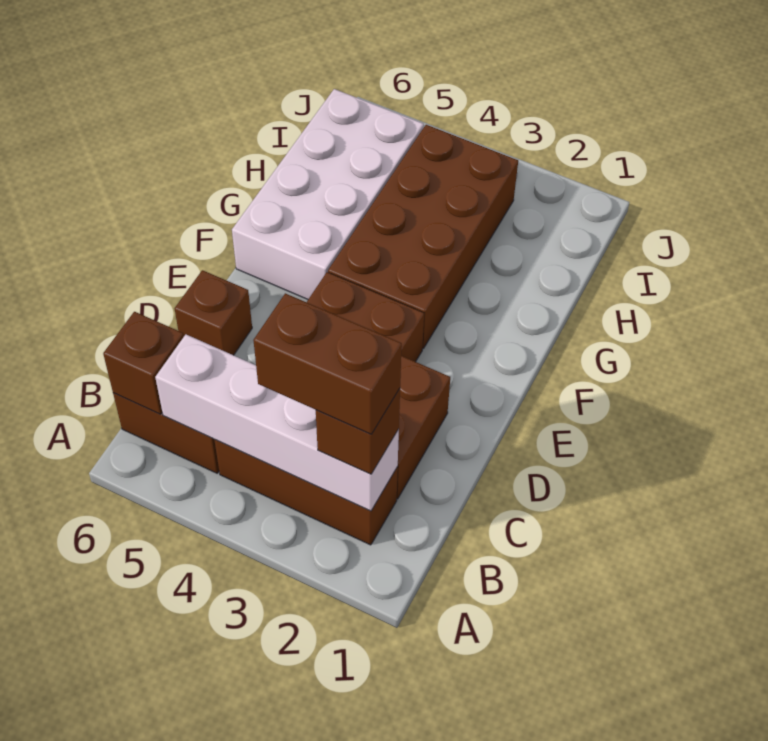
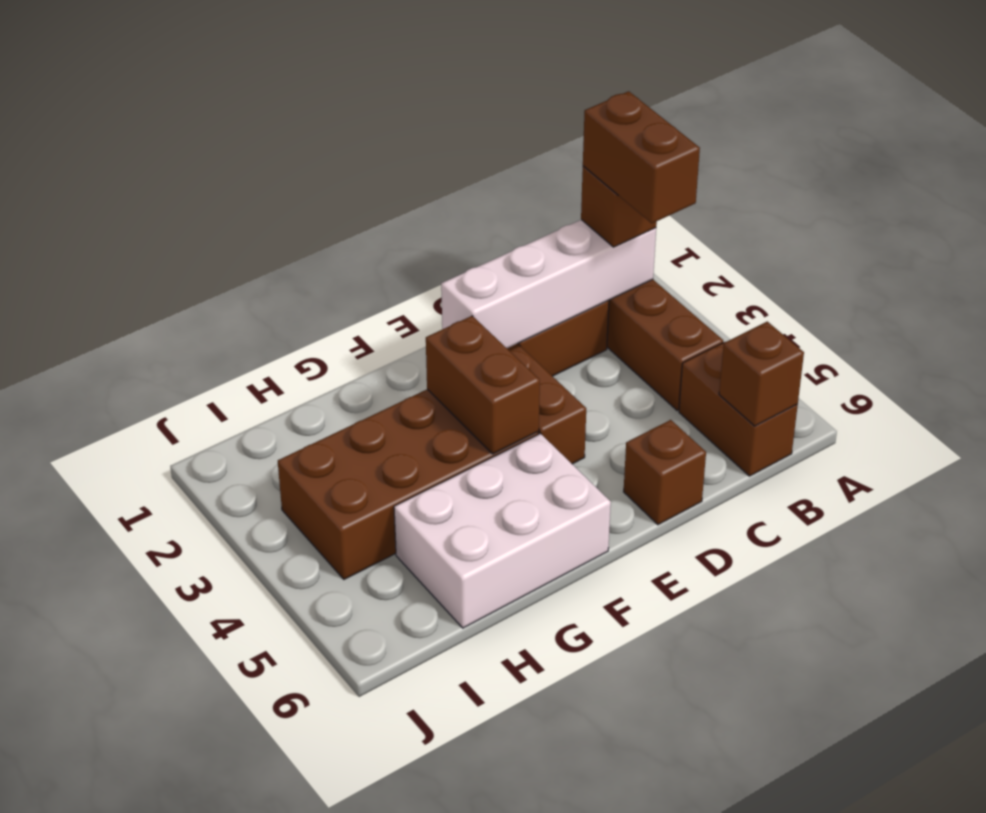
white 1x4 brick [155,335,399,511] -> white 1x4 brick turned to [441,220,656,348]
none -> brown 1x2 brick [426,316,540,454]
white 2x4 brick [232,89,424,299] -> white 2x3 brick [394,434,611,628]

